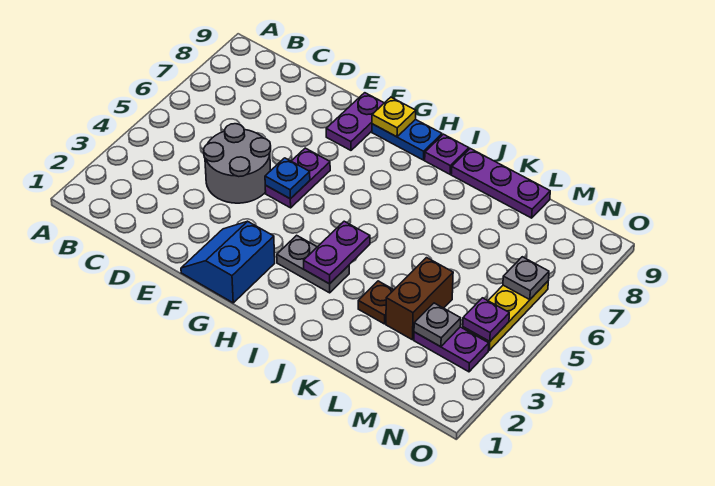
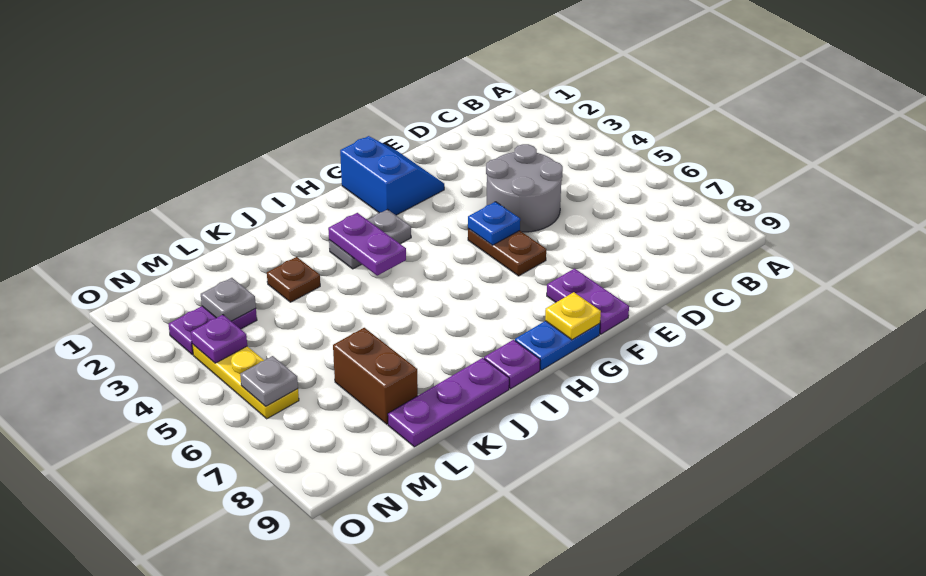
purple 1x2 plate [265,148,330,208] -> brown 1x2 plate [468,229,546,276]
brown 1x2 brick [386,258,453,340] -> brown 1x2 brick moved to [333,328,418,424]

